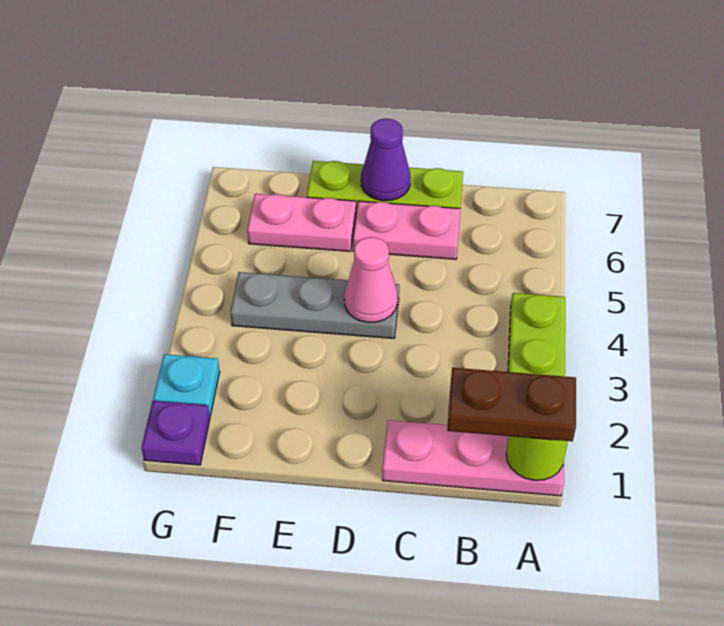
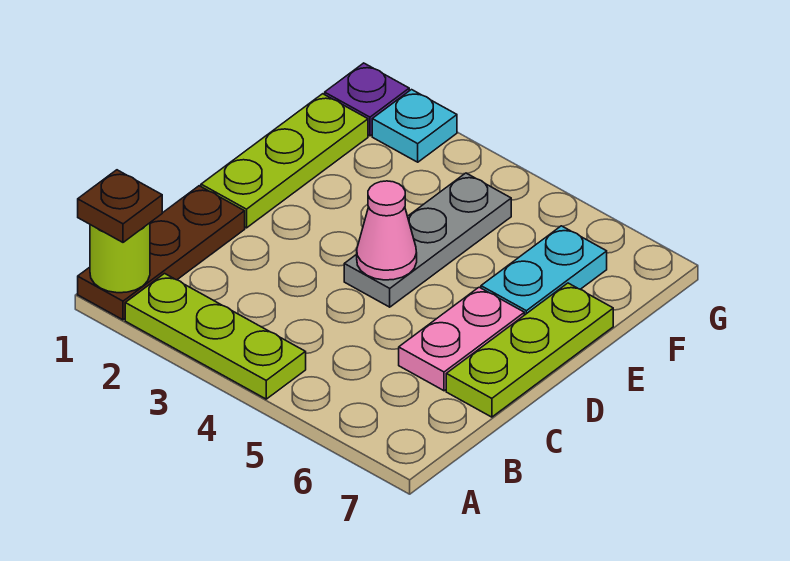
pink 1x3 plate [382,420,564,496] -> brown 1x3 plate [78,186,245,320]
brown 1x2 plate [447,368,576,441] -> brown 1x1 plate [78,170,162,242]
none -> lime 1x3 plate [201,94,368,228]
purple 1x1 cone [361,119,410,201] -> none
pink 1x2 plate [247,194,356,251] -> cyan 1x2 plate [481,226,607,315]

